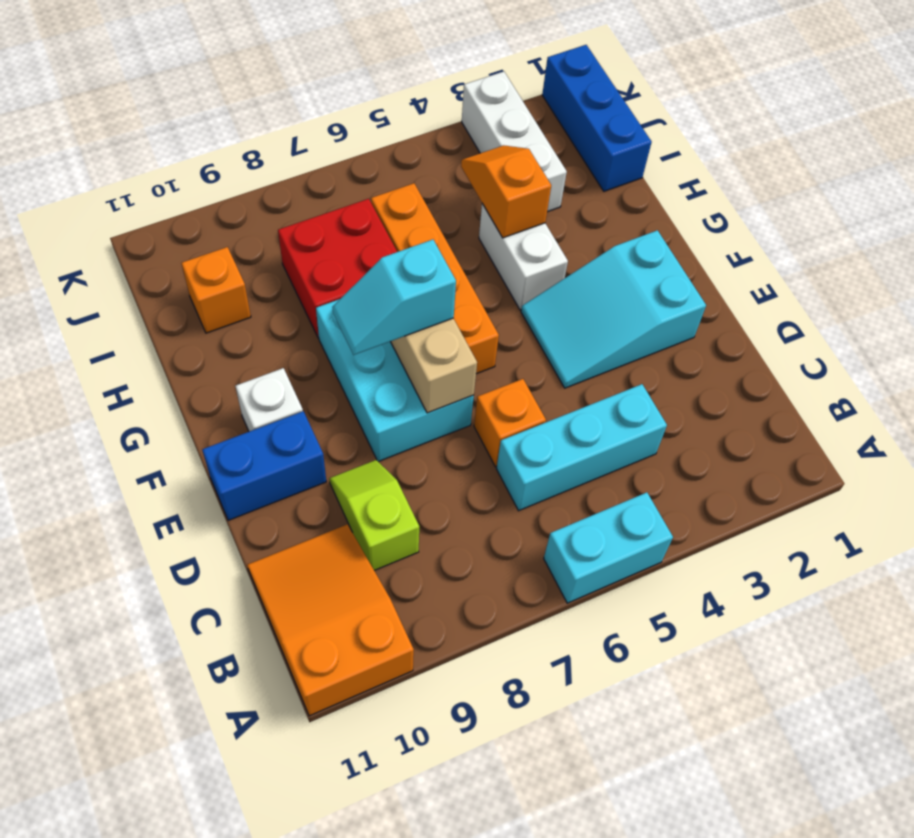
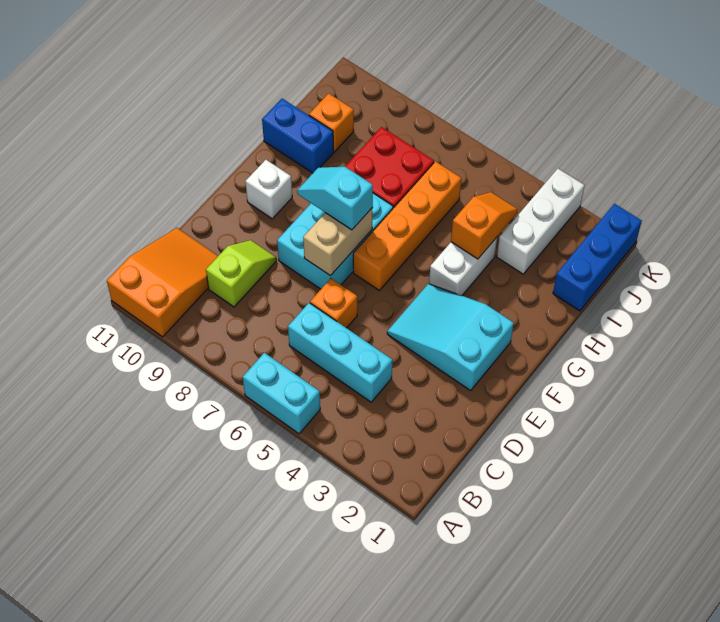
blue 1x2 brick [202,411,326,520] -> blue 1x2 brick moved to [262,99,334,173]

